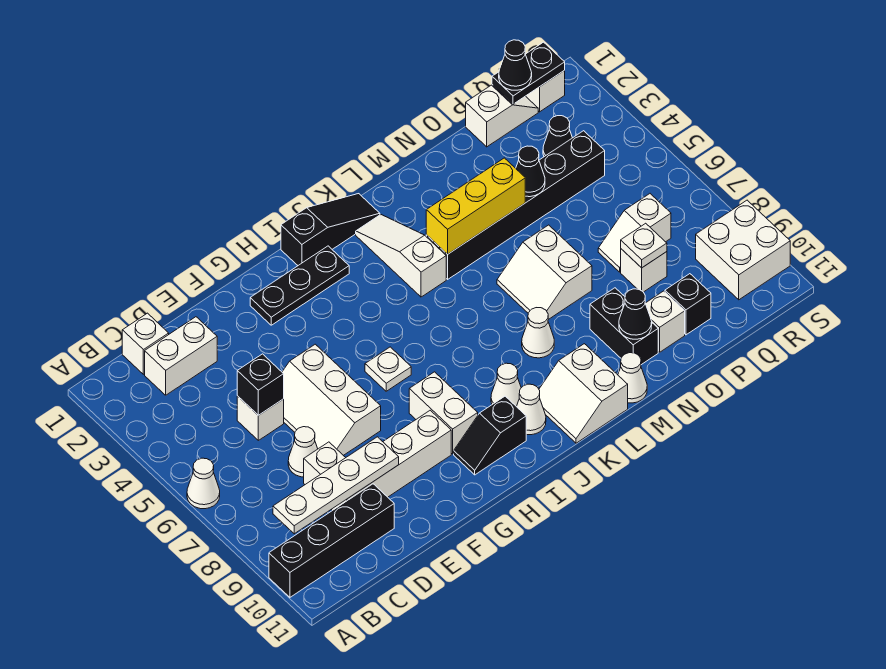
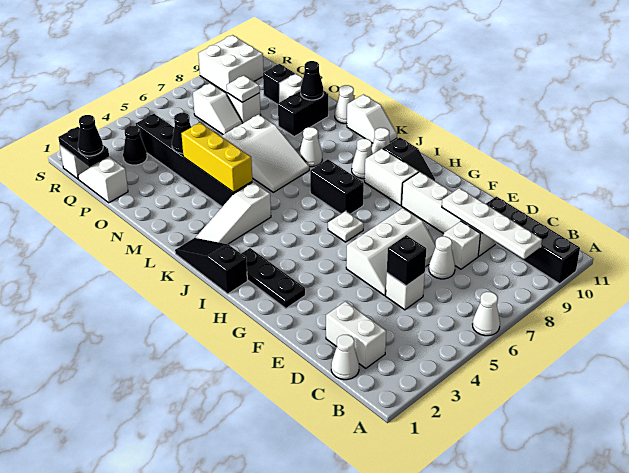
white 1x1 brick [122,313,169,374] -> white 1x1 cone [331,335,359,380]
white 1x2 brick [409,372,478,454] -> white 1x2 brick turned to [365,148,419,205]
none -> black 1x2 brick [310,159,364,214]
white 2x2 slope [539,344,628,443] -> white 1x2 slope [347,94,397,143]
white 2x2 slope [497,225,592,320] -> white 2x3 slope [222,114,309,192]

